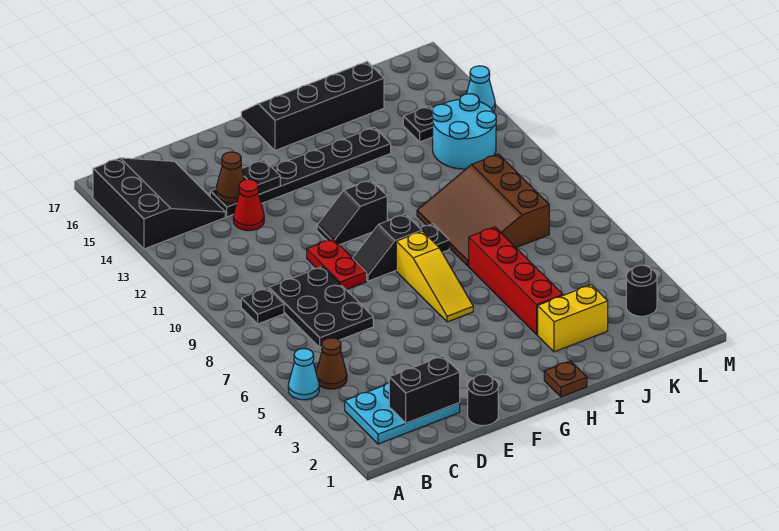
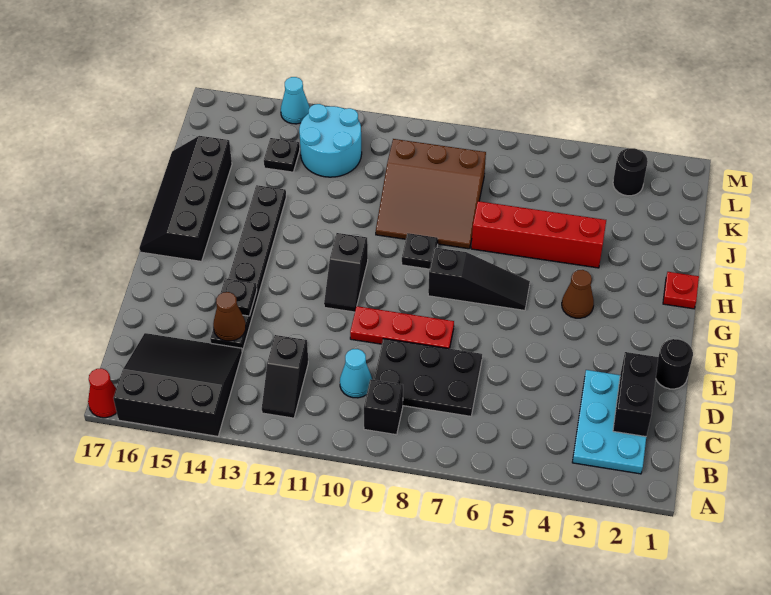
cyan 1x1 cone [288,349,319,400] -> cyan 1x1 cone moved to [340,349,372,398]
brown 1x1 cone [316,338,347,389] -> brown 1x1 cone moved to [562,270,594,318]
black 1x1 plate [241,288,284,324] -> black 1x1 brick [364,379,403,435]
red 1x1 cone [233,179,264,231] -> red 1x1 cone moved to [88,368,117,418]
red 1x2 plate [307,239,367,290] -> red 1x3 plate [350,306,454,349]
black 1x2 slope [353,214,422,281] -> black 1x2 slope moved to [262,335,308,418]
yellow 1x3 slope [396,231,473,322] -> black 1x3 slope [428,247,530,310]
brown 1x1 plate [544,361,587,397] -> red 1x1 plate [663,272,699,309]
yellow 1x2 brick [538,285,608,352] -> none

